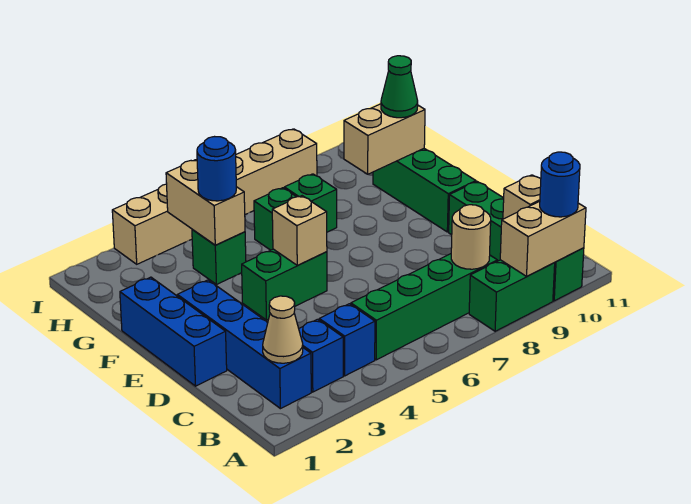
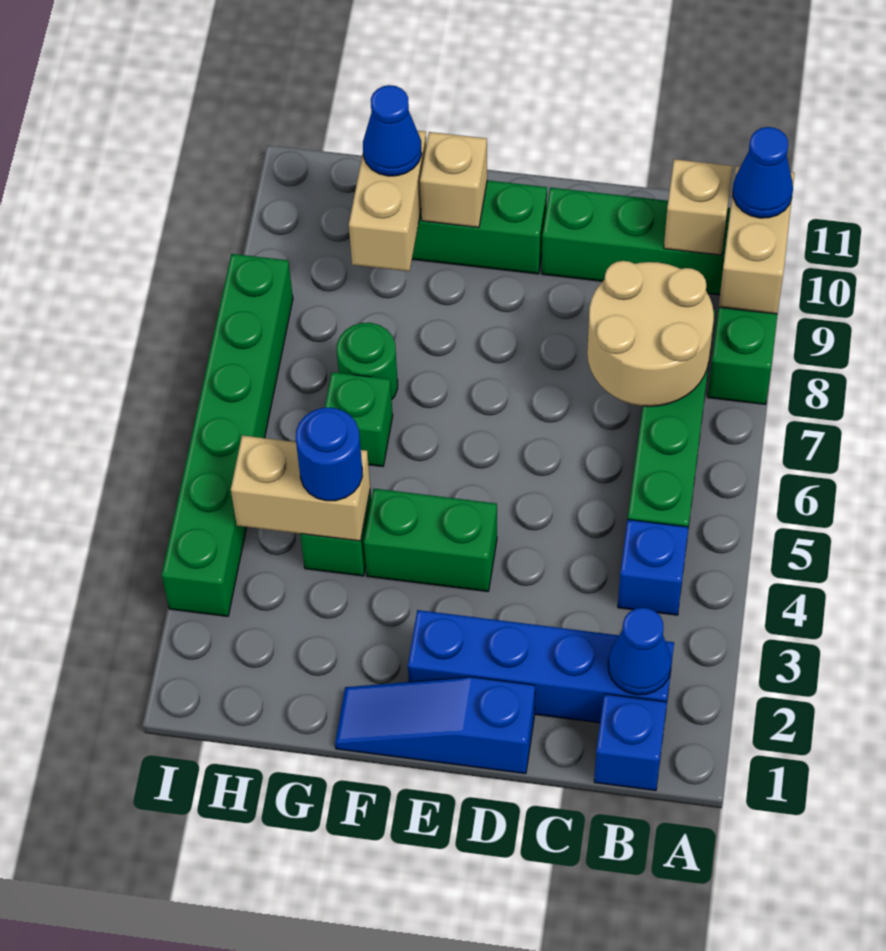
blue 1x1 round brick [540,152,580,217] -> blue 1x1 cone [733,127,793,218]
tan 1x1 cone [263,296,303,363] -> blue 1x1 cone [608,608,671,695]
blue 1x1 brick [299,319,343,392] -> blue 1x1 brick moved to [594,694,667,791]
tan 1x1 round brick [451,205,491,269] -> tan 2x2 round brick [587,261,714,406]
blue 1x3 brick [120,277,227,386] -> blue 1x3 slope [335,677,535,774]
green 1x2 brick [242,249,327,320] -> green 1x2 brick turned to [364,489,497,592]
tan 1x1 brick [272,196,327,265] -> tan 1x1 brick moved to [420,132,487,227]
green 1x1 brick [284,174,337,232] -> green 1x1 round brick [337,323,398,399]
green 1x1 cone [381,56,418,118] -> blue 1x1 cone [363,85,422,176]
tan 1x6 brick [112,129,317,264] -> green 1x6 brick [162,254,293,616]

